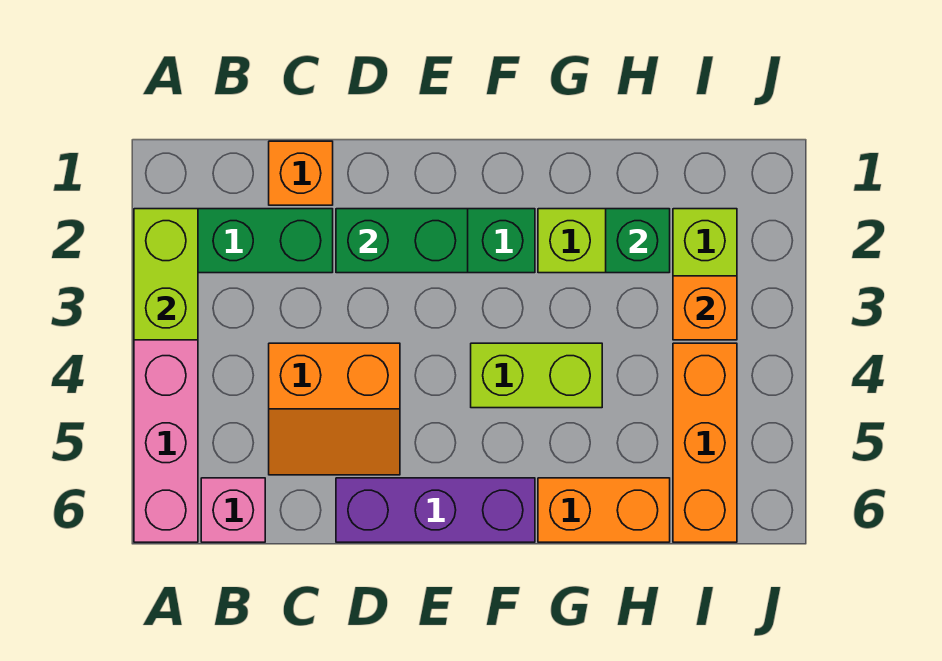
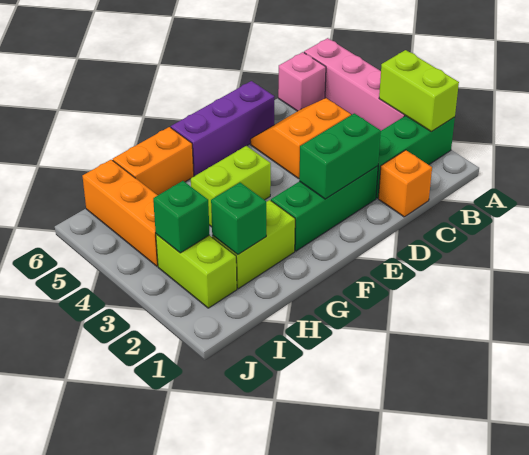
orange 1x1 brick [673,276,737,340] -> green 1x1 brick [153,181,210,253]

